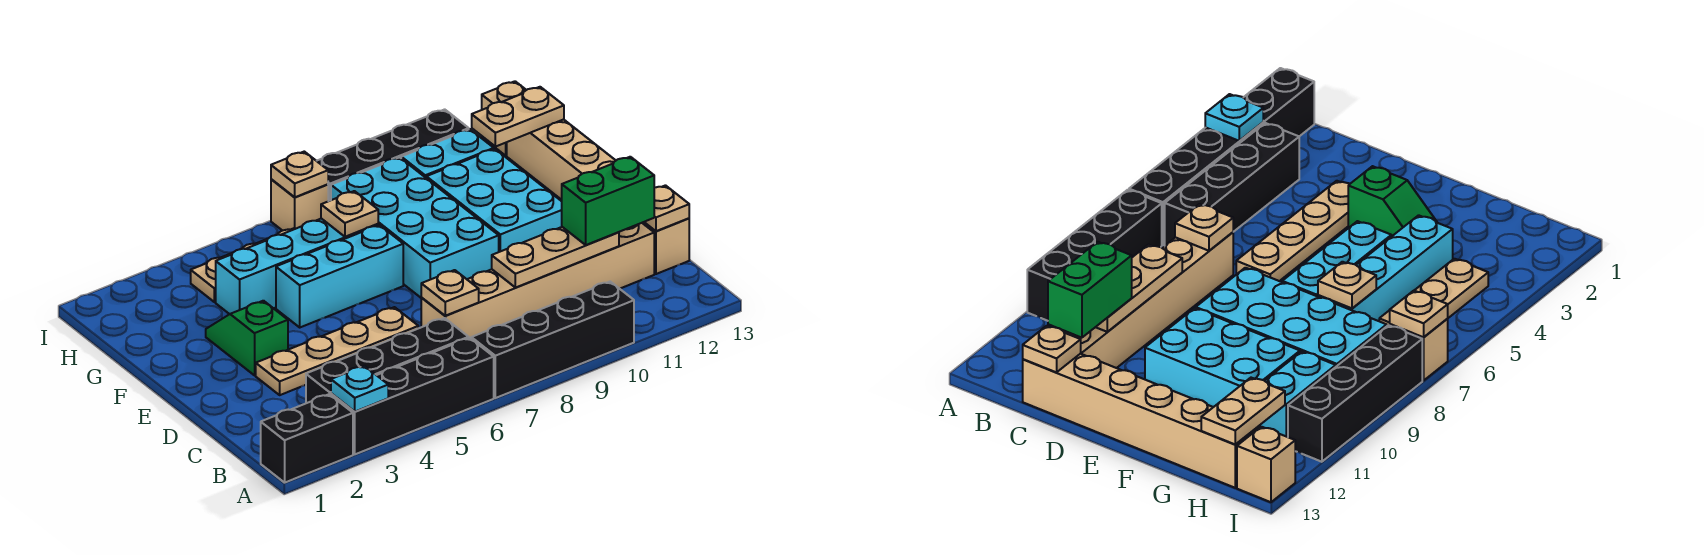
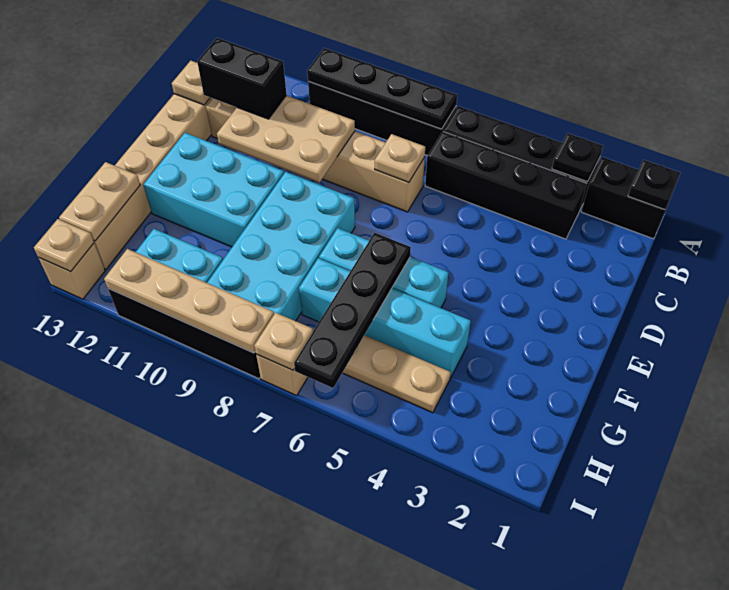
none -> black 1x1 plate [628,160,680,209]
cyan 1x1 plate [331,366,388,412] -> black 1x1 plate [552,133,603,182]
none -> black 1x4 plate [307,48,457,129]
tan 1x3 plate [492,227,619,288] -> tan 2x3 plate [217,95,355,183]
green 1x2 brick [562,157,654,245] -> black 1x2 brick [197,38,286,119]
tan 1x4 plate [256,307,418,395] -> tan 1x4 plate moved to [104,249,274,353]
green 1x2 slope [206,301,288,375] -> none
cyan 2x3 brick [426,149,562,252] -> cyan 2x3 brick turned to [143,133,284,247]
none -> black 1x4 plate [294,233,411,388]
tan 1x1 plate [321,191,378,237] -> tan 1x1 plate moved to [34,219,94,272]
tan 1x2 plate [472,87,564,147] -> tan 1x2 plate turned to [59,162,140,241]

